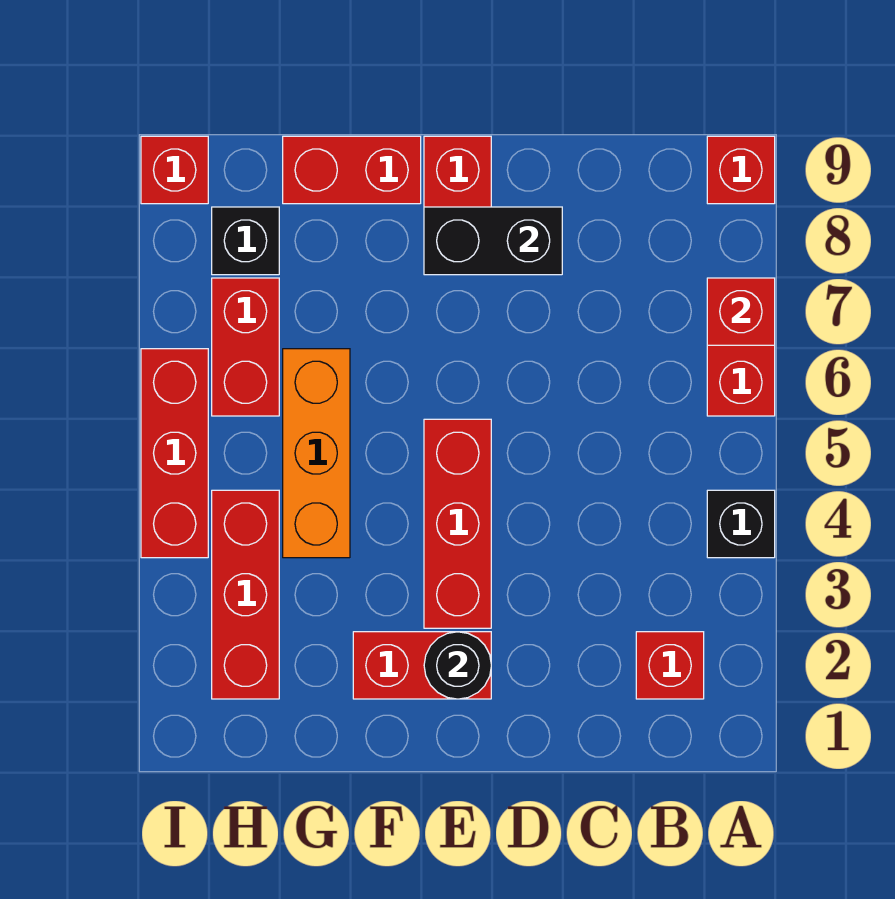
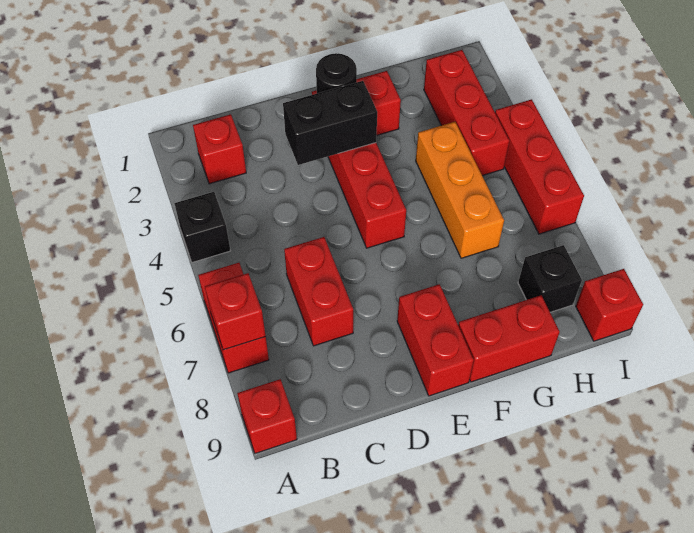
black 1x2 brick [424,207,562,275] -> black 1x2 brick moved to [283,81,377,165]
red 1x2 brick [212,278,279,416] -> red 1x2 brick moved to [284,237,353,346]

